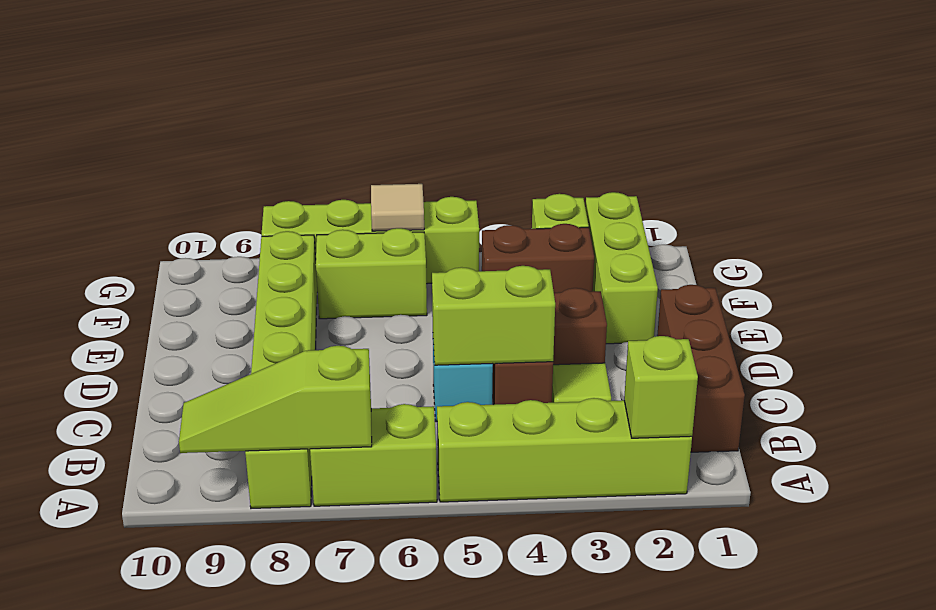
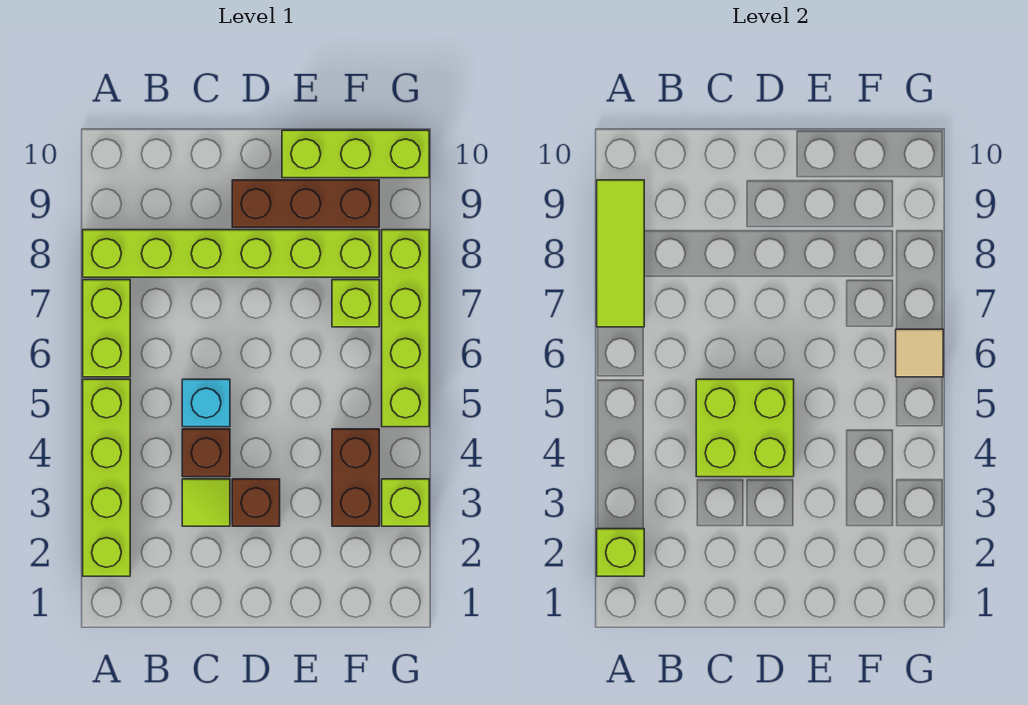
lime 1x3 slope [179,346,372,453] -> lime 1x3 tile [597,180,644,327]
brown 1x3 brick [657,285,745,452] -> brown 1x3 brick moved to [232,180,379,227]
lime 1x2 brick [432,266,555,365] -> lime 2x2 brick [696,379,794,477]
lime 1x3 brick [585,192,658,344] -> lime 1x3 brick moved to [282,130,429,178]
lime 1x2 brick [316,228,427,319] -> lime 1x1 brick [332,280,379,327]

